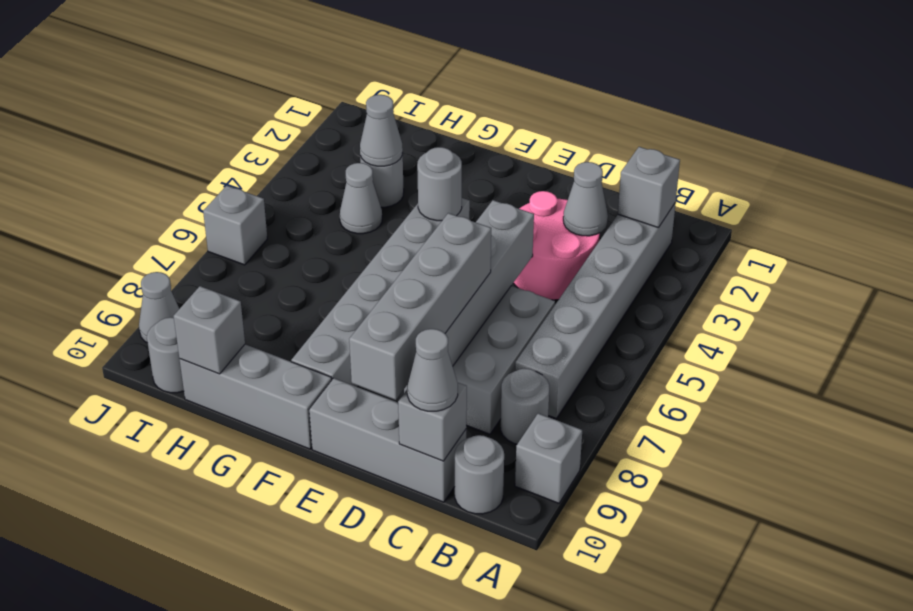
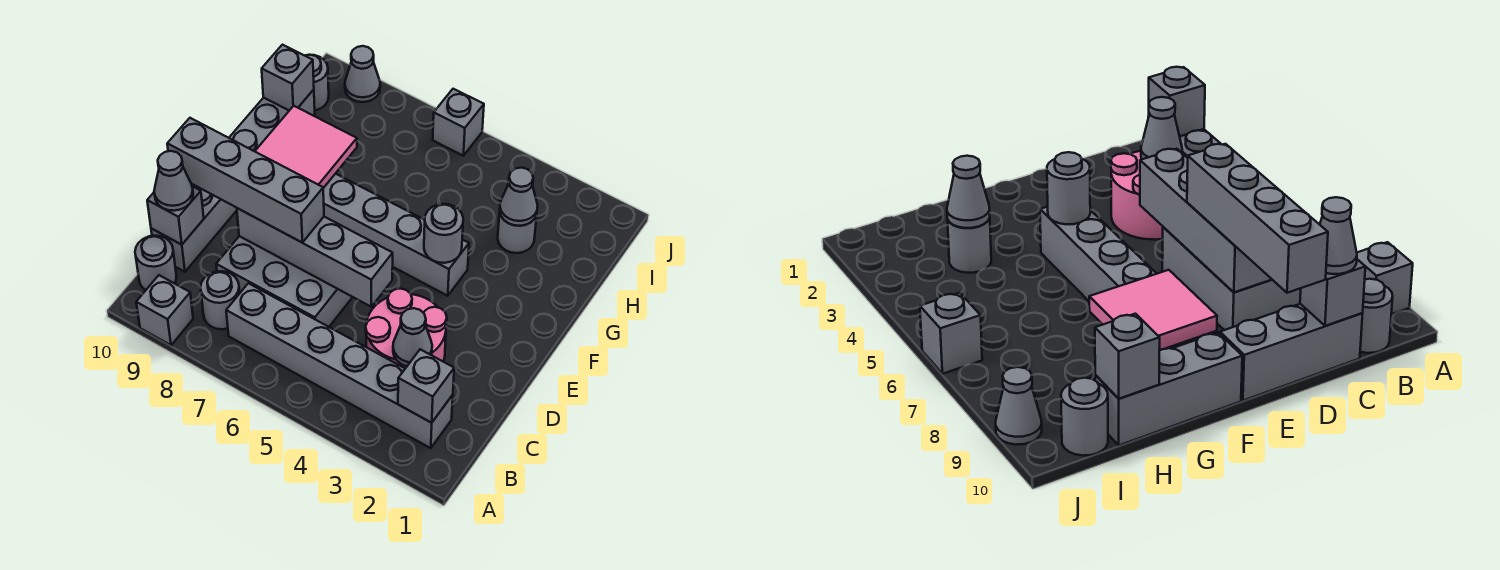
none -> pink 2x2 tile [255,106,357,188]
grey 1x1 cone [340,163,382,234] -> none

